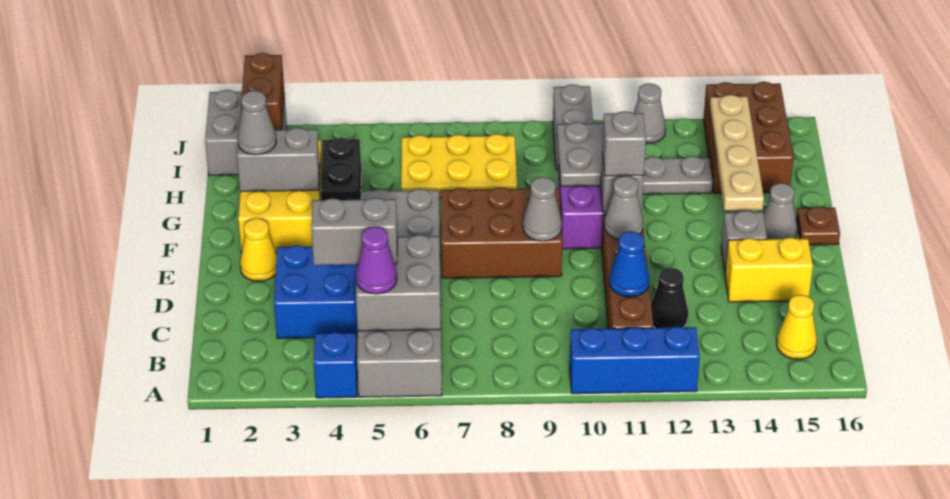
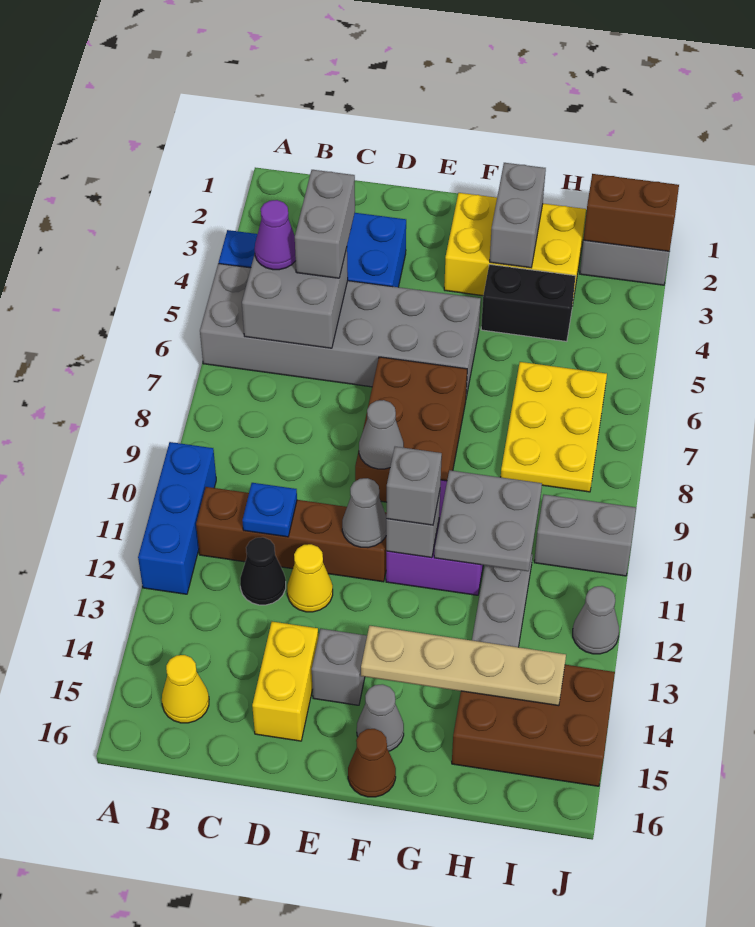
blue 1x1 cone [609,232,649,297] -> blue 1x1 plate [242,483,297,537]
yellow 1x1 cone [240,218,277,281] -> yellow 1x1 cone moved to [287,544,333,612]
brown 1x1 plate [796,206,840,245] -> brown 1x1 cone [348,729,396,797]
grey 1x1 cone [237,91,276,155] -> none

